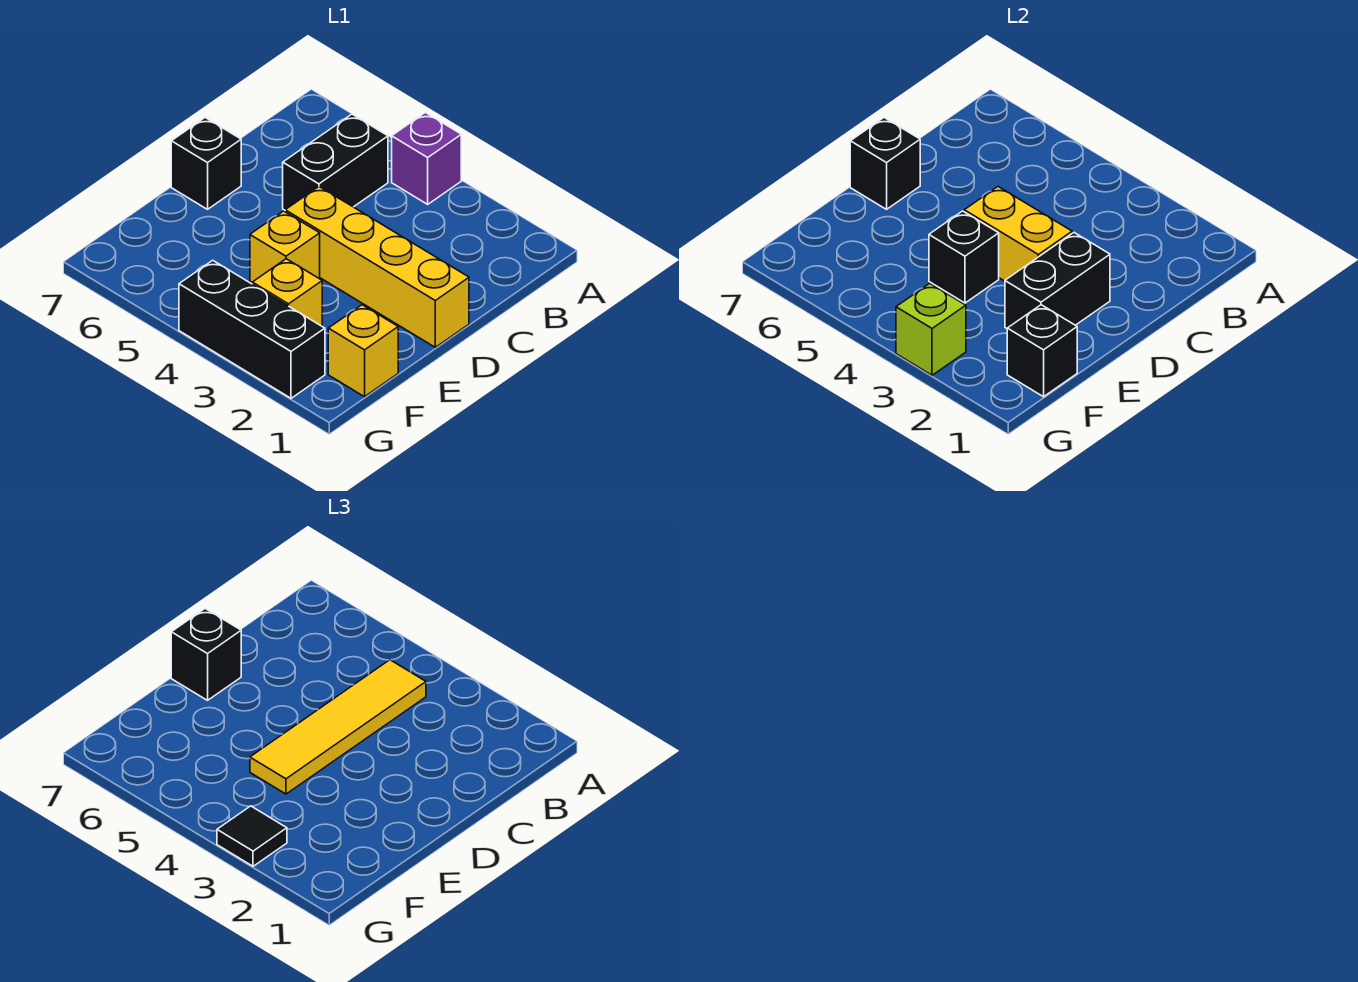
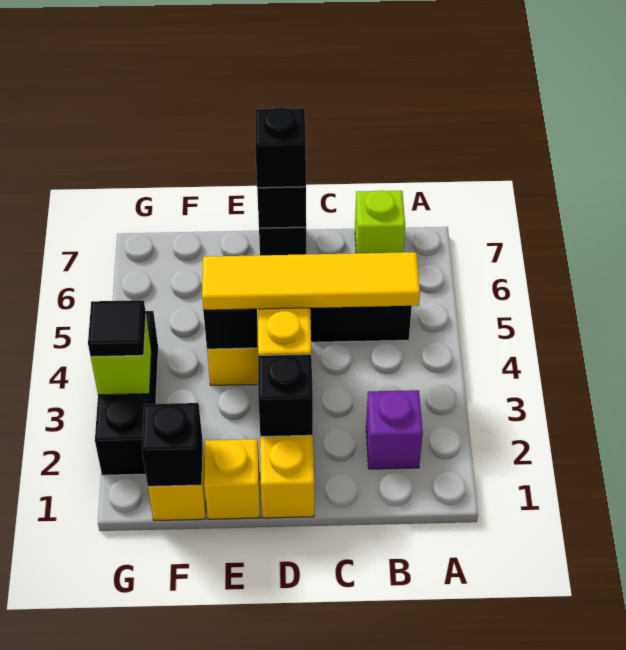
purple 1x1 brick [392,112,461,204] -> purple 1x1 brick moved to [366,390,423,469]
none -> lime 1x1 brick [355,191,405,253]
black 1x2 brick [1005,233,1110,328] -> black 1x1 brick [258,354,313,437]
yellow 1x1 brick [252,259,322,326] -> yellow 1x1 brick moved to [204,439,260,519]

